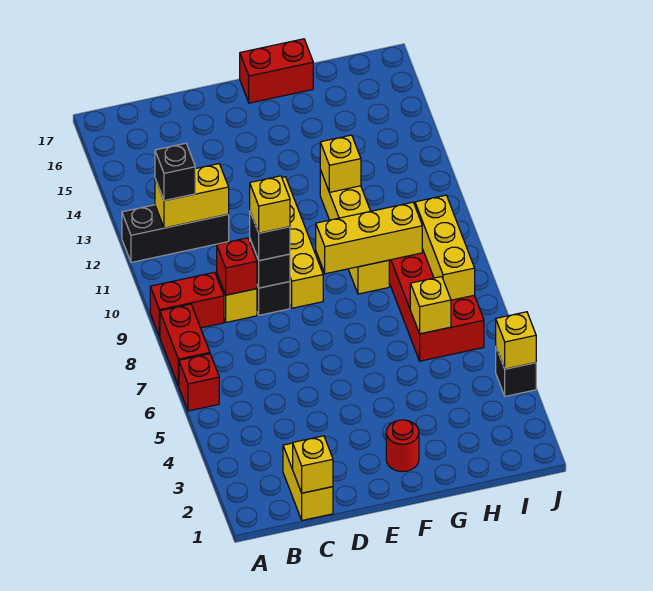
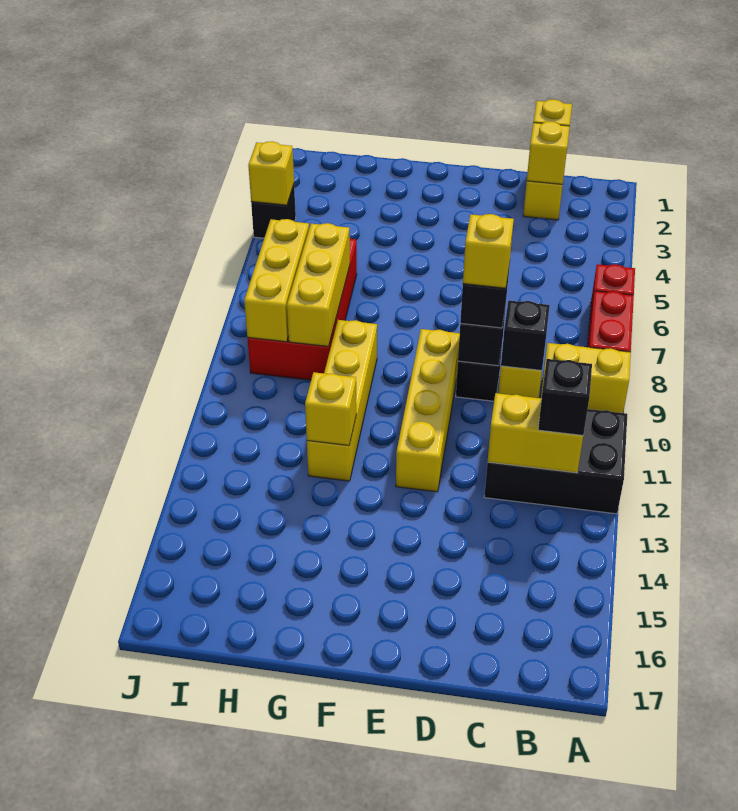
red 1x2 brick [150,272,224,337] -> yellow 1x2 brick [541,343,631,413]
black 1x3 brick [122,205,229,262] -> black 2x3 brick [484,409,627,514]
red 1x1 brick [217,238,257,295] -> black 1x1 brick [501,301,550,370]
red 1x1 round brick [386,420,419,472] -> none
yellow 1x3 brick [316,202,422,274] -> yellow 1x3 brick turned to [287,223,350,346]
red 1x2 brick [240,39,313,103] -> none
yellow 1x1 brick [410,277,451,334] -> yellow 1x1 brick moved to [527,122,570,184]

